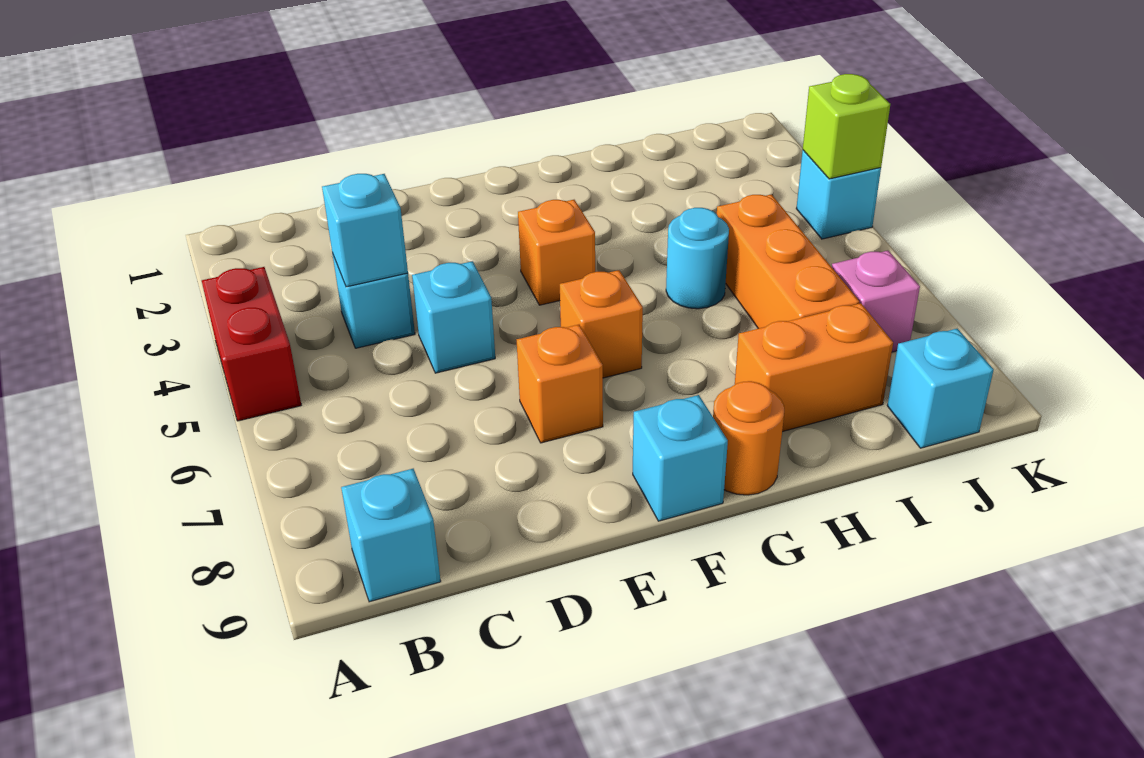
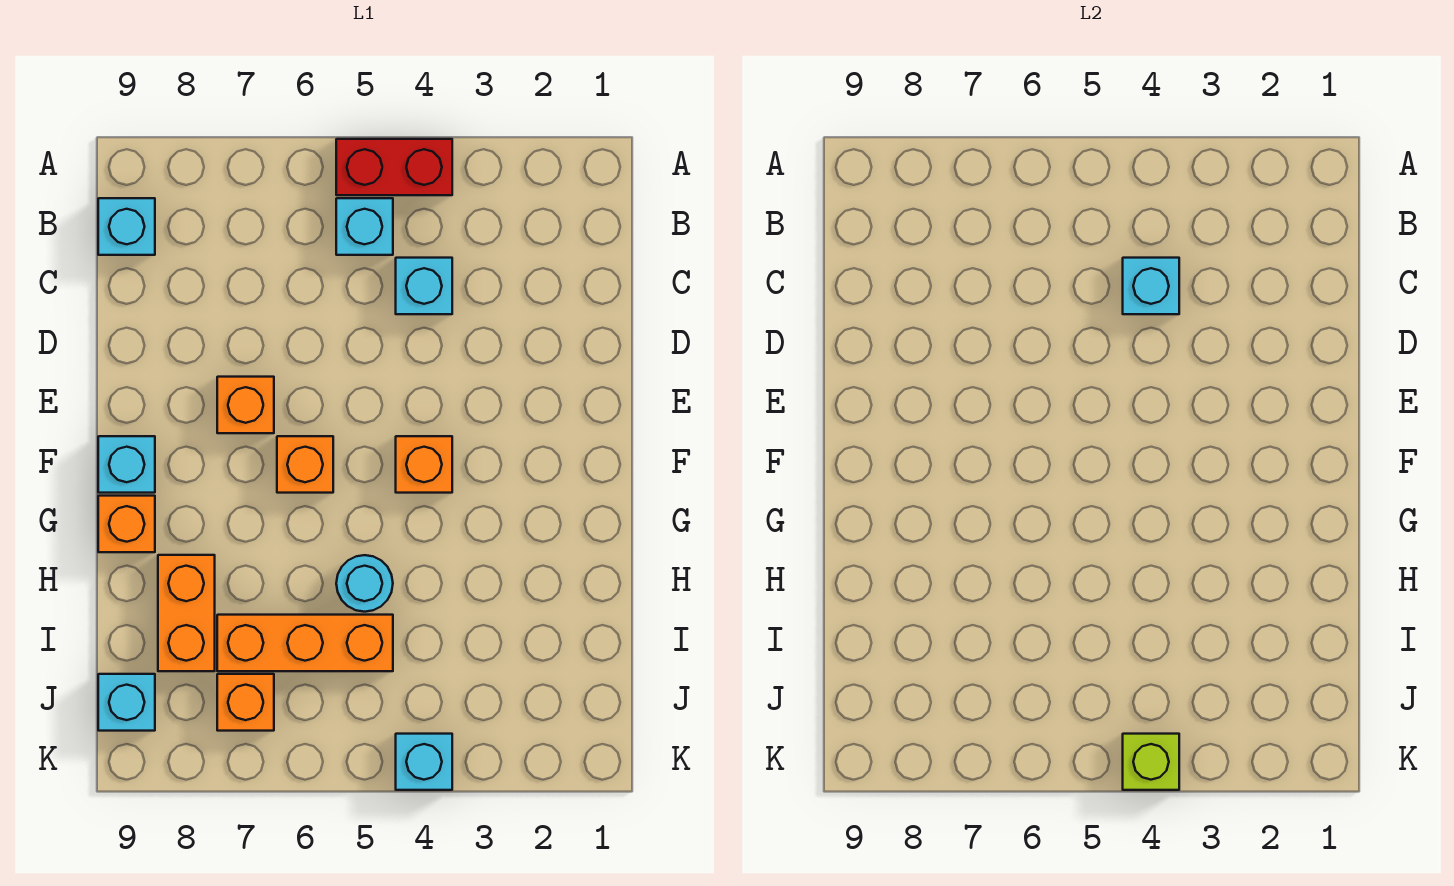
cyan 1x1 brick [412,261,495,373] -> cyan 1x1 brick moved to [336,198,393,255]
orange 1x1 round brick [713,381,784,495] -> orange 1x1 brick [98,496,155,552]
pink 1x1 brick [832,251,920,352] -> orange 1x1 brick [217,674,274,731]

